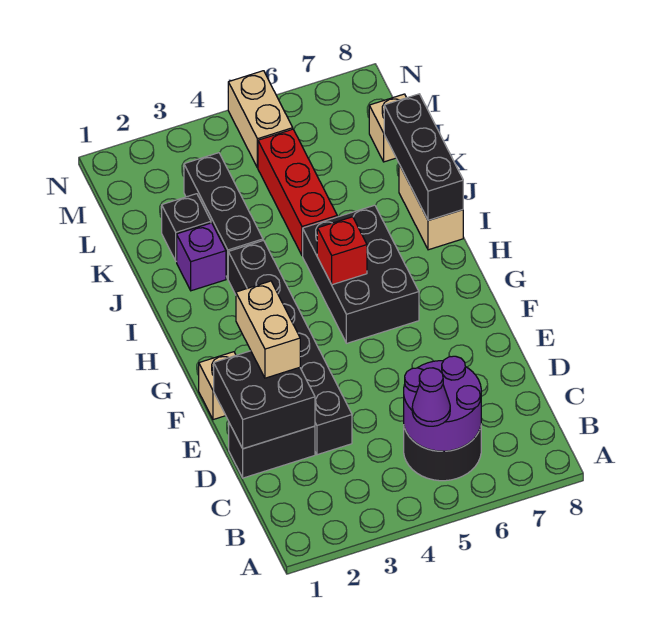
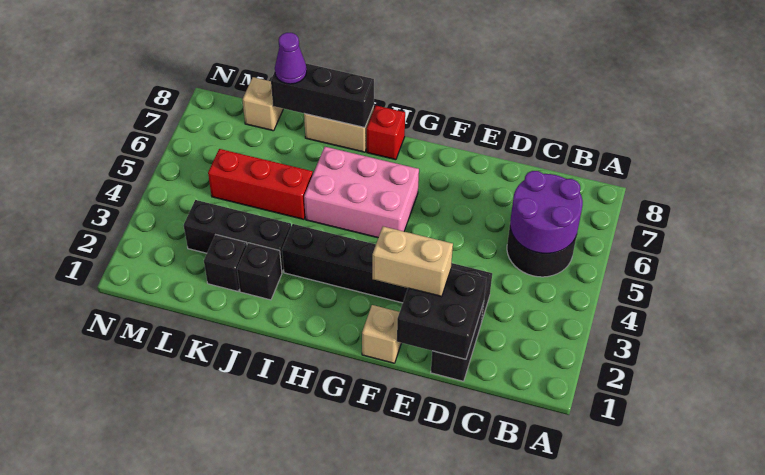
purple 1x1 cone [412,368,450,426] -> purple 1x1 cone moved to [275,33,307,84]
black 2x3 brick [303,205,419,343] -> pink 2x3 brick [304,147,419,238]
red 1x1 brick [317,217,367,285] -> red 1x1 brick moved to [367,106,405,160]
purple 1x1 brick [177,223,226,291] -> black 1x1 brick [237,243,282,300]
tan 1x2 brick [228,71,293,168] -> none

